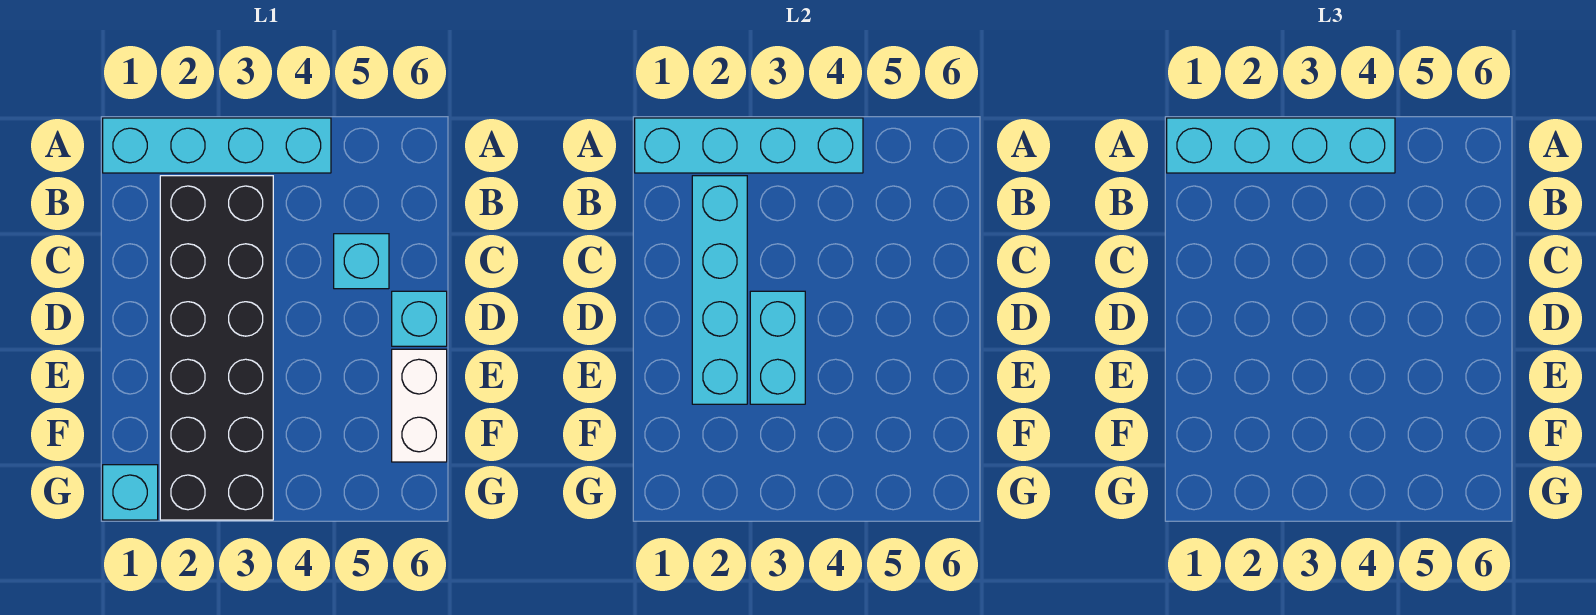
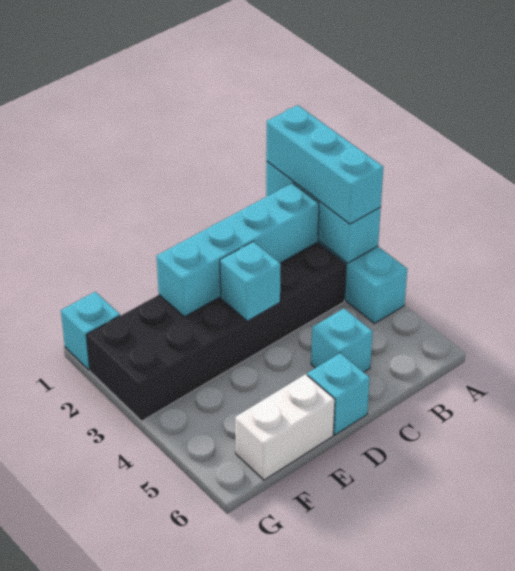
cyan 1x4 brick [635,118,863,173] -> cyan 1x3 brick [266,162,381,263]
cyan 1x4 brick [1167,118,1395,173] -> cyan 1x3 brick [266,105,383,224]
cyan 1x2 brick [750,291,805,404] -> cyan 1x1 brick [220,242,281,321]

